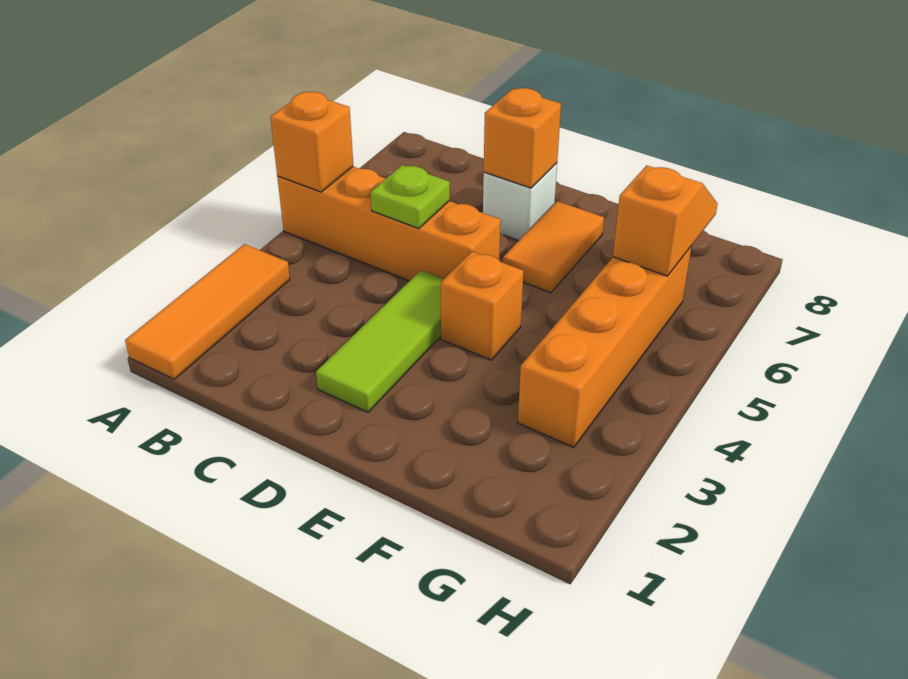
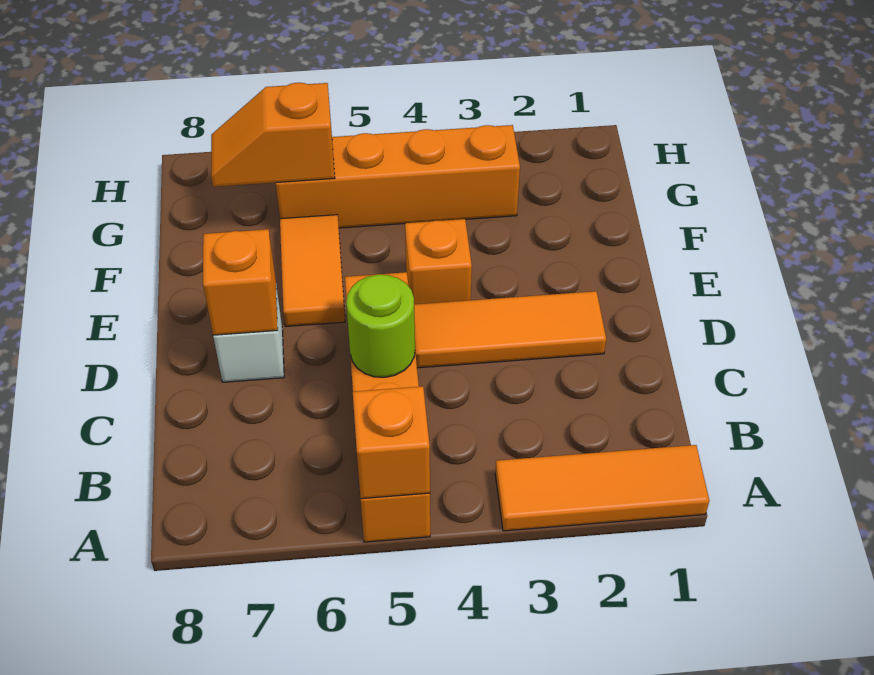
lime 1x1 plate [371,165,450,229] -> lime 1x1 round brick [346,275,415,377]
lime 1x3 tile [316,270,444,412] -> orange 1x3 tile [414,291,606,368]
orange 1x2 tile [503,201,604,293] -> orange 1x2 tile turned to [280,215,345,326]

